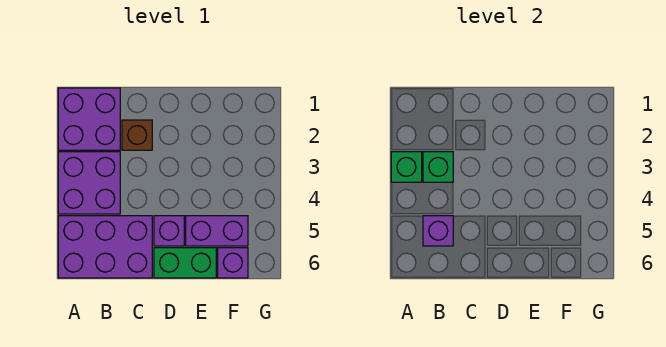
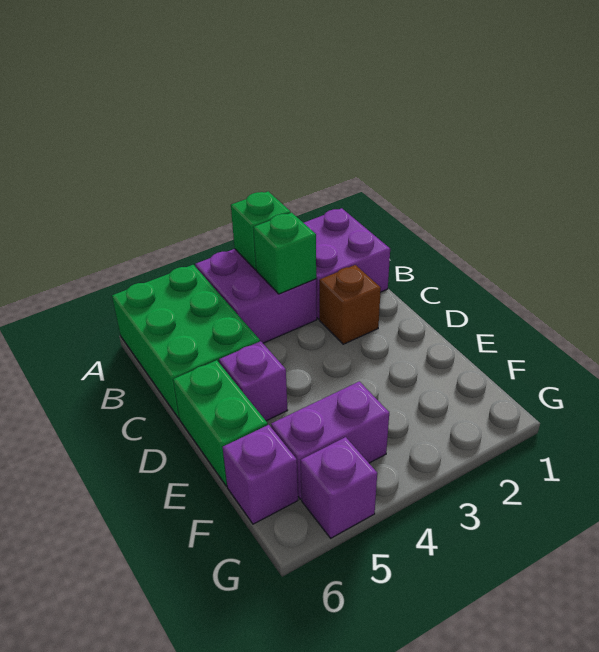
purple 2x3 brick [58,216,152,278] -> green 2x3 brick [112,265,260,419]
purple 1x1 brick [423,216,453,246] -> purple 1x1 brick moved to [301,437,377,538]
purple 1x2 brick [186,216,248,246] -> purple 1x2 brick turned to [271,381,389,499]

